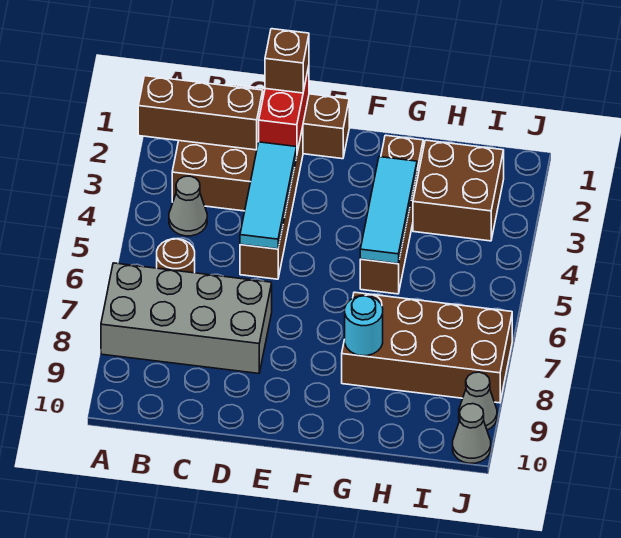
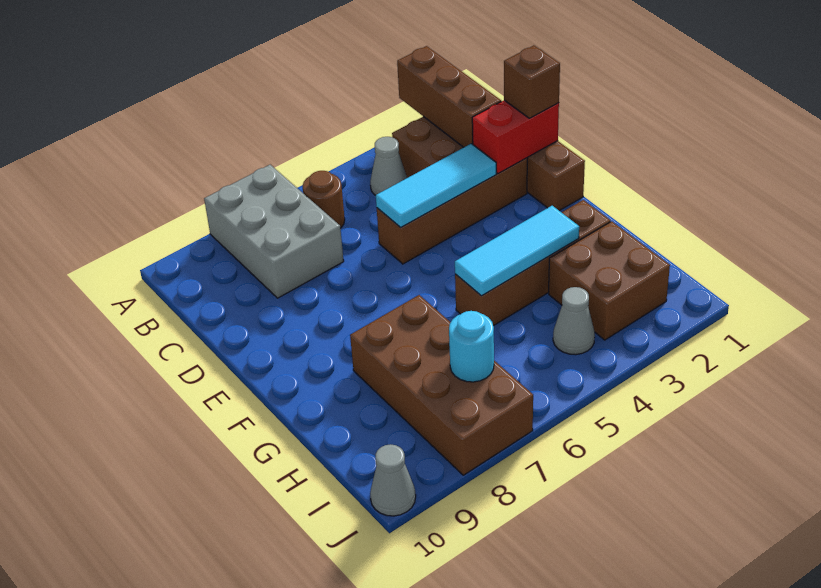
grey 2x4 brick [101,263,272,373] -> grey 2x3 brick [204,165,344,298]
cyan 1x1 round brick [345,296,383,356] -> cyan 1x1 round brick moved to [449,311,494,382]
grey 1x1 cone [459,372,497,430] -> grey 1x1 cone moved to [553,287,595,355]

